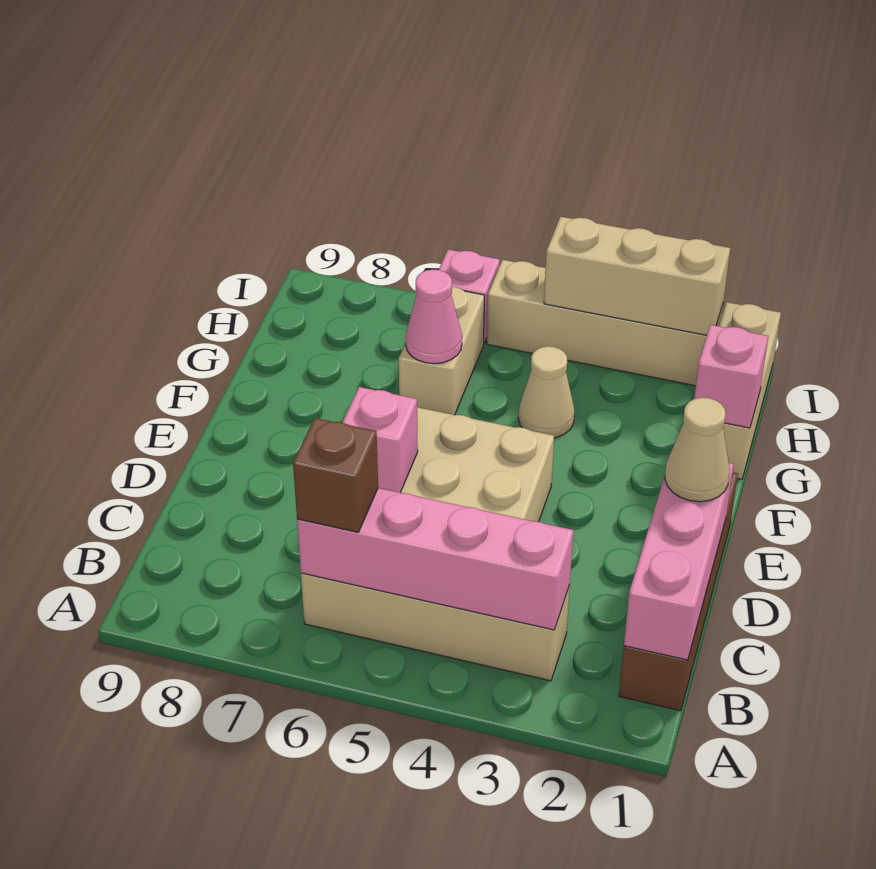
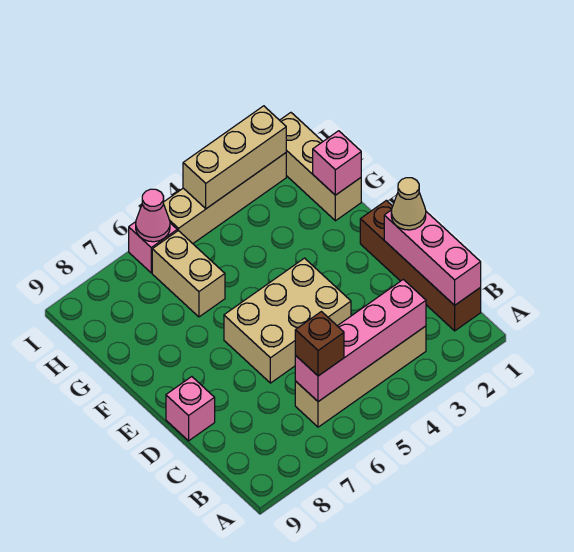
pink 1x1 brick [342,387,418,493] -> pink 1x1 brick moved to [166,377,215,441]
tan 1x1 cone [518,346,575,438] -> none
pink 1x1 cone [406,269,462,364] -> pink 1x1 cone moved to [136,189,170,242]

